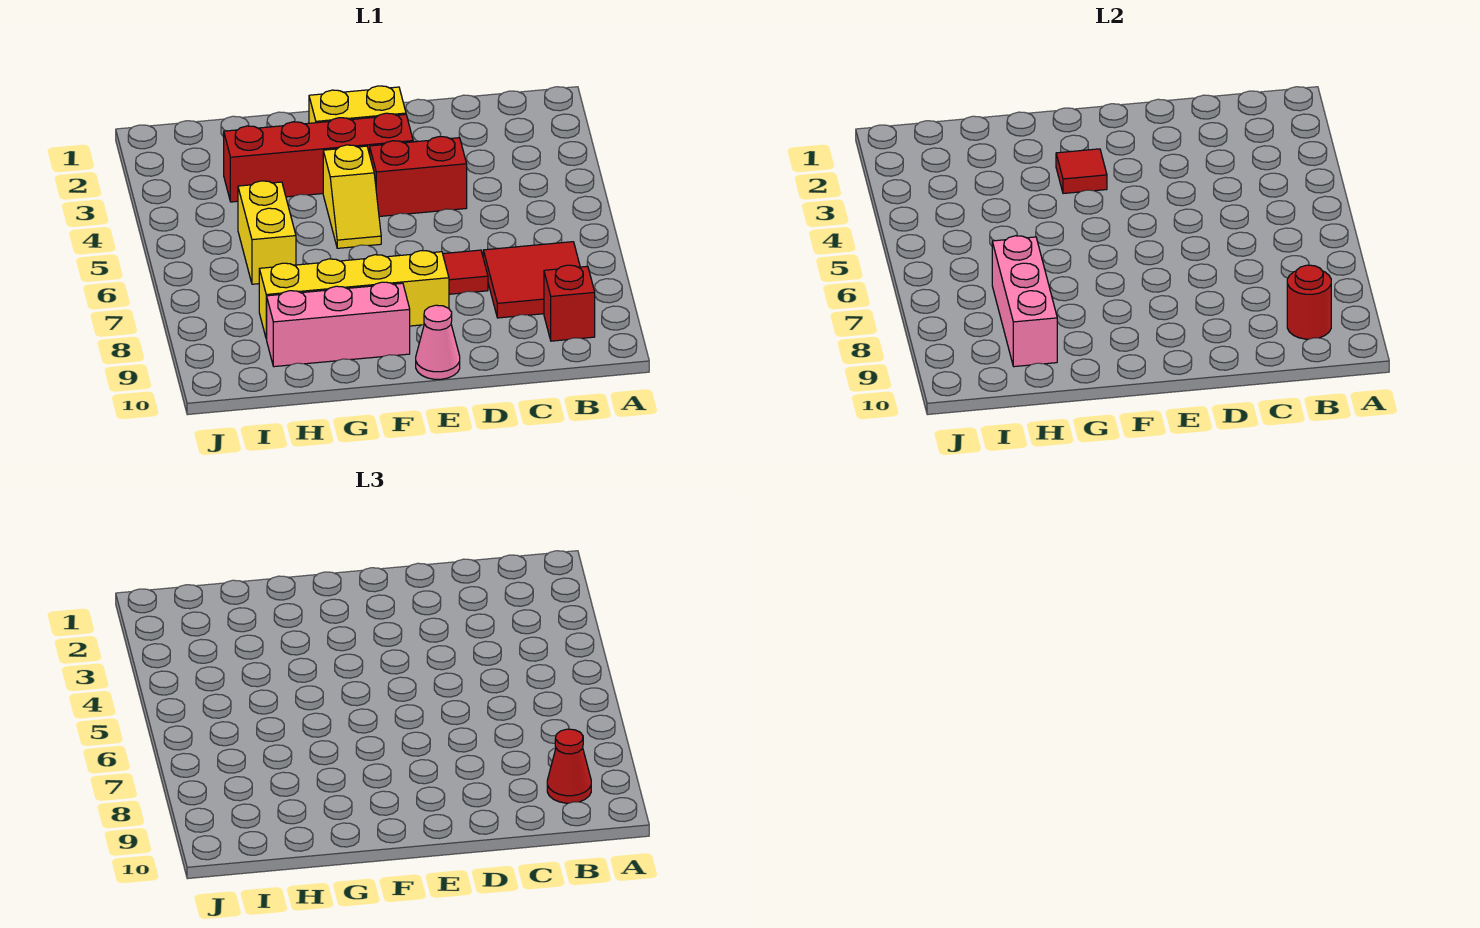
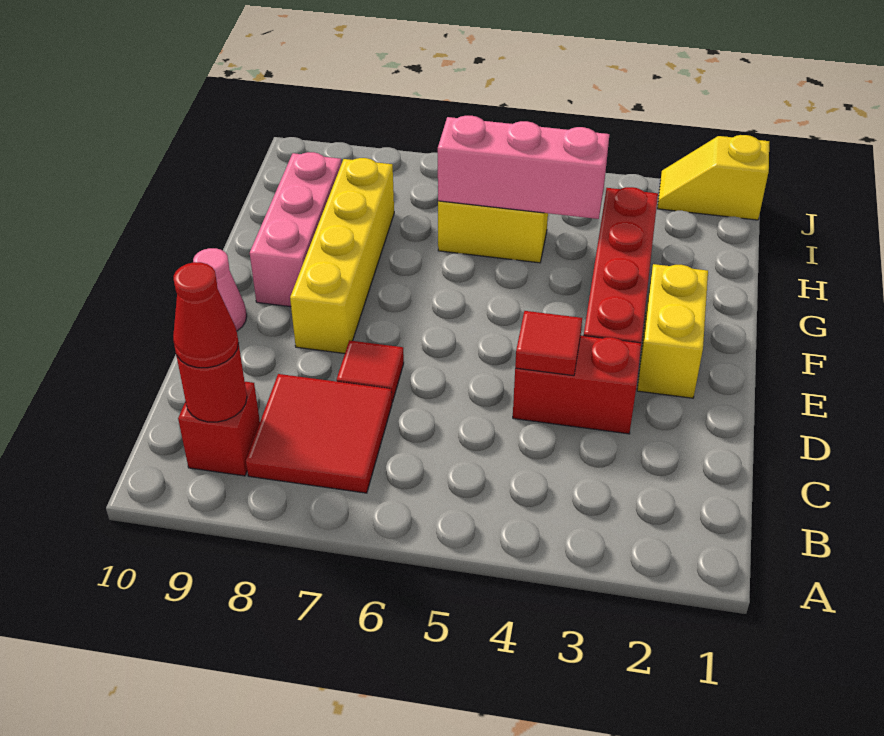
red 1x2 brick [370,136,467,216] -> red 1x2 brick turned to [513,336,641,434]
red 1x1 tile [1056,149,1107,194] -> red 1x1 tile moved to [515,311,582,376]
yellow 1x2 slope [323,145,381,248] -> yellow 1x2 slope moved to [657,135,769,220]
pink 1x3 brick [992,236,1057,367] -> pink 1x3 brick moved to [438,116,609,219]

